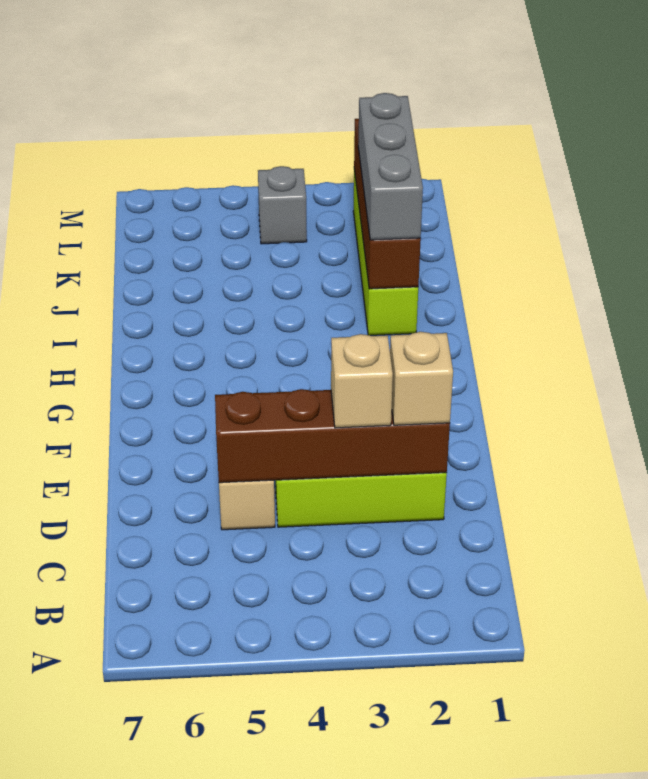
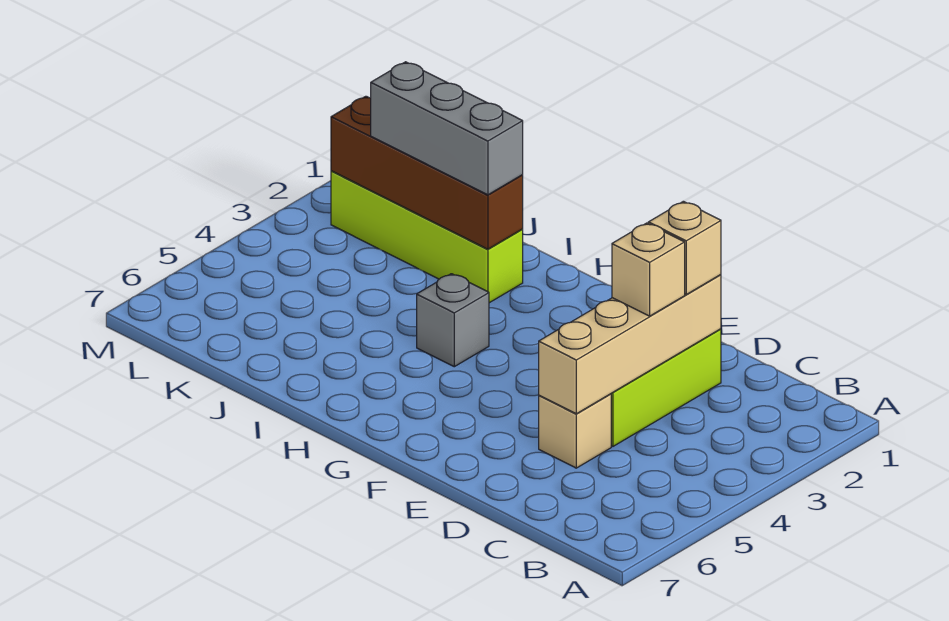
brown 1x4 brick [215,389,450,483] -> tan 1x4 brick [539,275,721,414]
grey 1x1 brick [258,166,307,244] -> grey 1x1 brick moved to [417,274,489,367]

